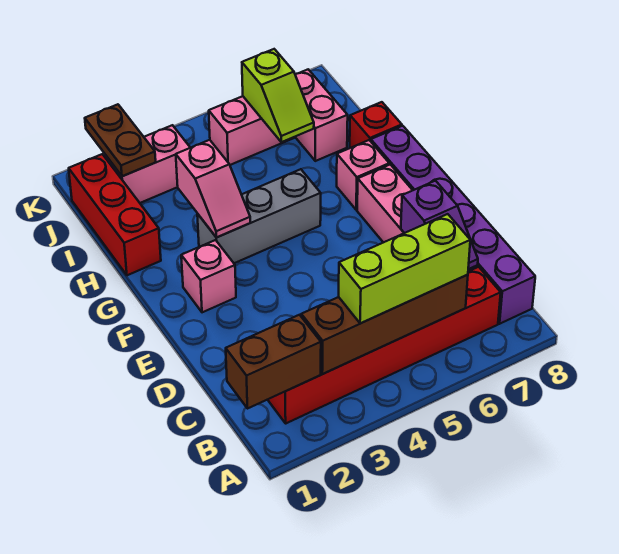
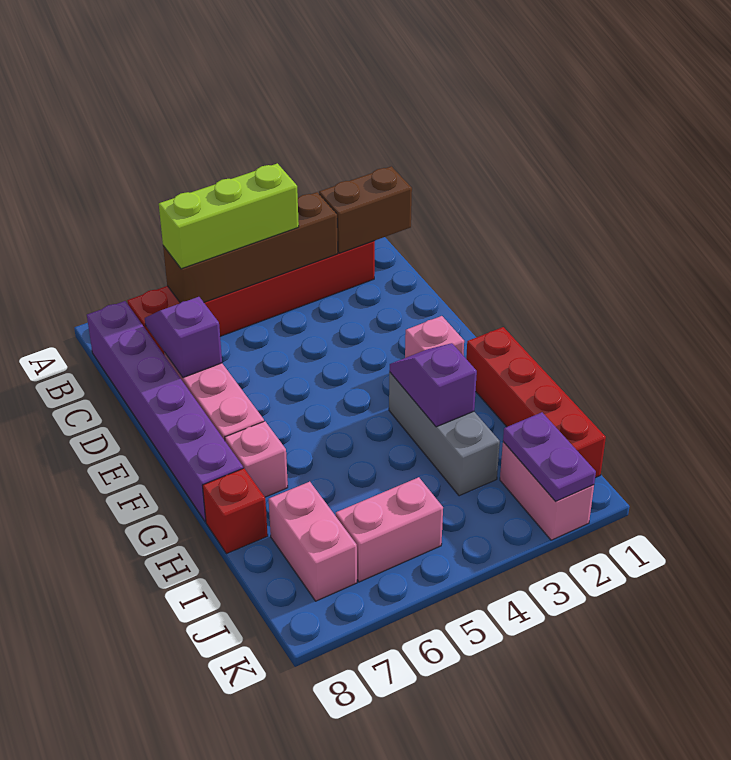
grey 1x3 brick [197,169,321,263] -> grey 1x3 brick turned to [389,372,500,496]
pink 1x2 slope [176,140,250,238] -> purple 1x2 slope [389,343,477,427]
red 1x3 brick [69,154,161,275] -> red 1x4 brick [466,327,606,478]
lime 1x2 slope [242,49,314,142] -> none
pink 1x2 brick [104,125,190,203] -> pink 1x2 brick turned to [500,442,594,540]
brown 1x2 plate [85,104,156,176] -> purple 1x2 plate [503,412,596,501]

